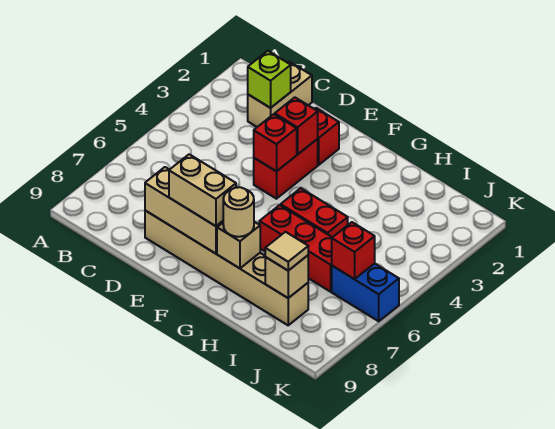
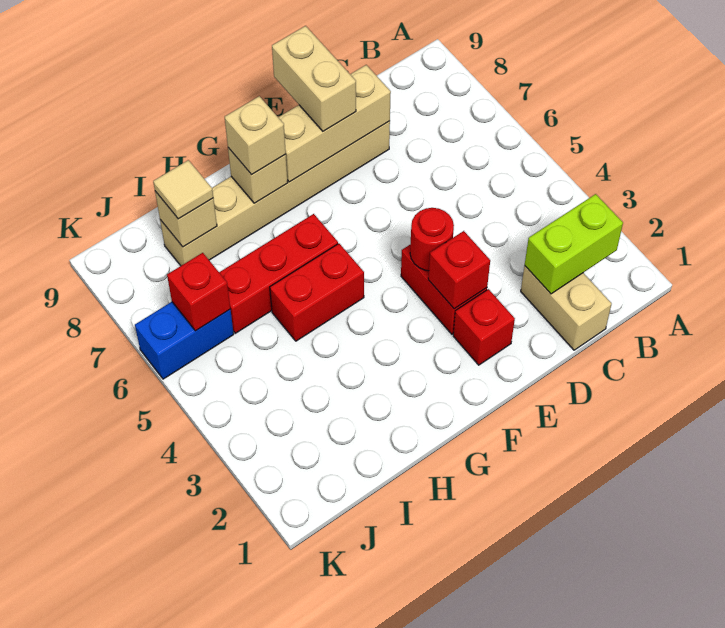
lime 1x1 brick [248,51,291,108] -> lime 1x2 brick [525,194,623,294]
red 1x1 brick [254,114,297,171] -> red 1x1 round brick [410,208,454,271]
tan 1x2 brick [169,154,236,226] -> tan 1x2 brick turned to [272,26,356,131]
tan 1x1 round brick [223,187,254,237] -> tan 1x1 brick [225,96,286,175]

